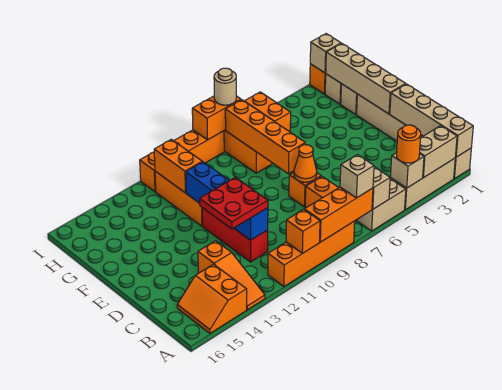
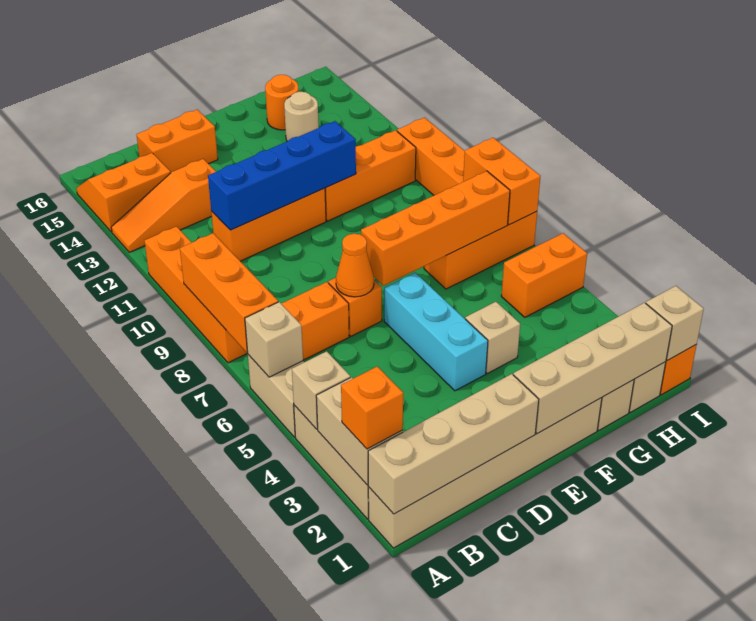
orange 1x1 round brick [397,125,421,163] -> orange 1x1 round brick moved to [265,75,299,130]
tan 1x1 brick [340,155,374,198] -> tan 1x1 brick moved to [465,302,520,373]
orange 1x1 brick [286,209,320,253] -> orange 1x1 brick moved to [341,366,403,449]
red 1x3 brick [202,208,268,262] -> orange 1x3 brick [211,188,326,261]
red 2x2 plate [200,177,268,229] -> none
none -> cyan 1x3 brick [384,273,488,391]
orange 1x2 brick [154,139,202,193] -> orange 1x2 brick moved to [136,110,218,173]
tan 1x1 round brick [214,68,236,105] -> tan 1x1 round brick moved to [284,92,319,141]

